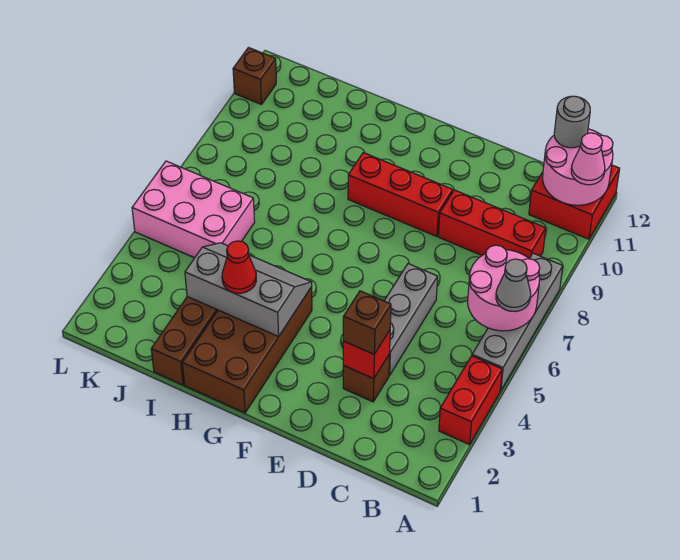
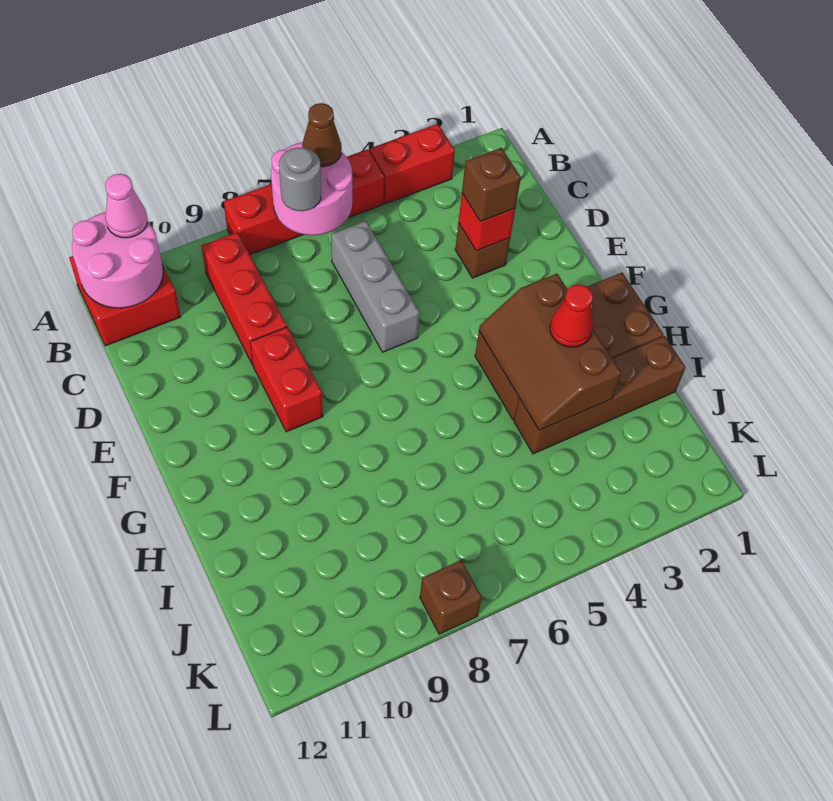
grey 1x4 brick [472,253,563,391] -> red 1x4 brick [224,149,384,255]
grey 1x1 cone [496,259,531,312] -> brown 1x1 cone [302,103,342,167]
grey 1x1 round brick [554,96,590,148] -> grey 1x1 round brick moved to [279,147,321,211]
grey 1x3 brick [384,264,438,375] -> grey 1x3 brick turned to [331,221,419,352]
red 1x3 brick [348,153,453,237] -> red 1x2 brick [250,327,323,432]
grey 2x3 slope [185,243,312,336] -> brown 2x3 slope [479,274,621,430]
pink 2x3 brick [132,161,255,258] -> none
brown 1x1 brick [233,48,276,105] -> brown 1x1 brick moved to [420,560,482,634]

